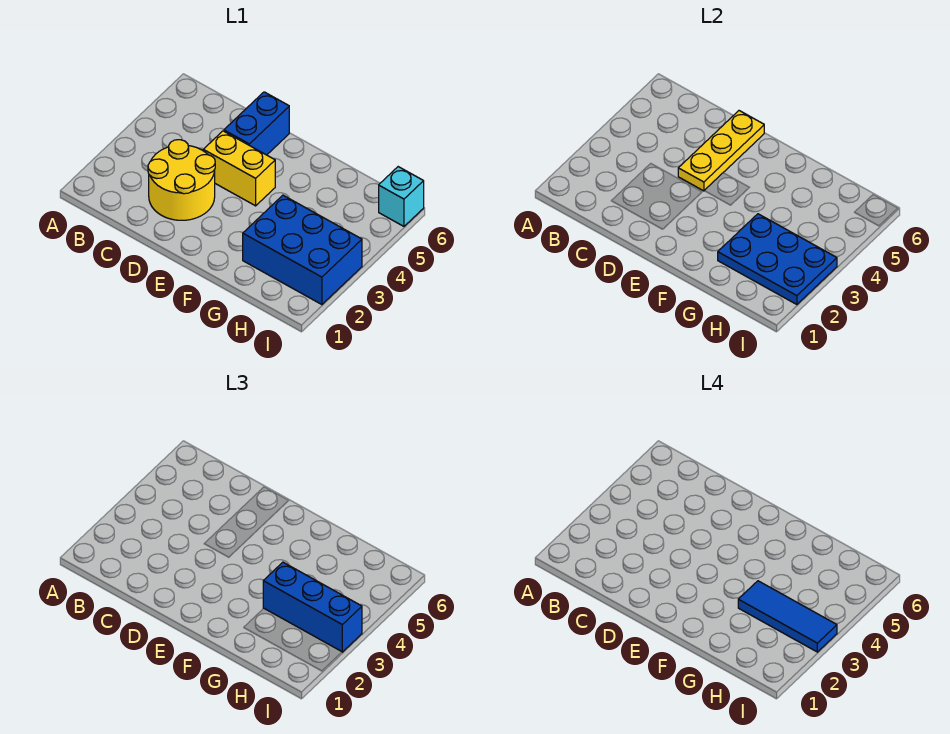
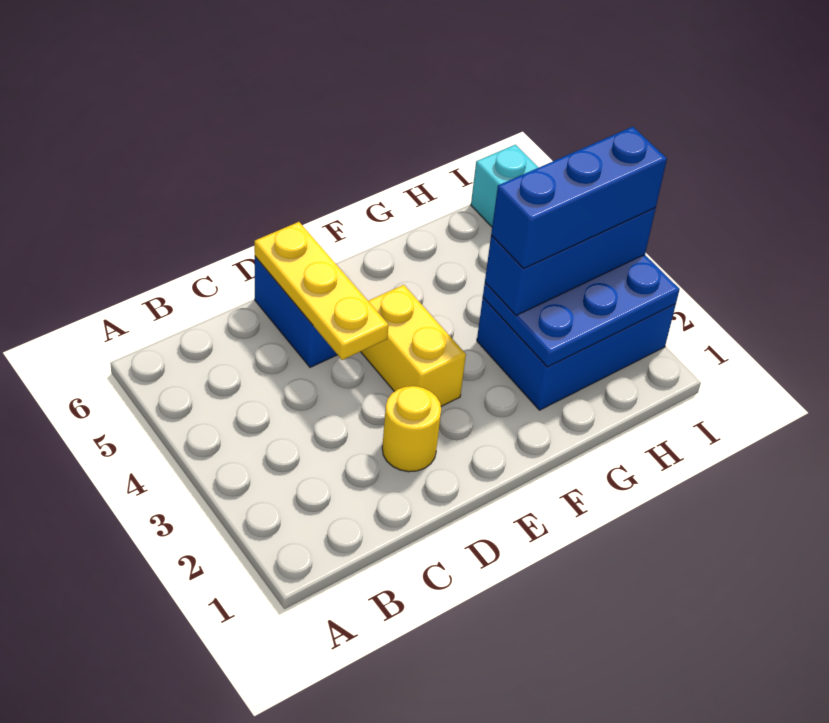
yellow 2x2 round brick [148,140,215,220] -> yellow 1x1 round brick [382,386,441,472]
yellow 1x2 brick [203,131,275,206] -> yellow 1x2 brick turned to [361,285,466,406]
blue 1x3 tile [738,581,837,652] -> blue 1x3 brick [491,127,667,269]

